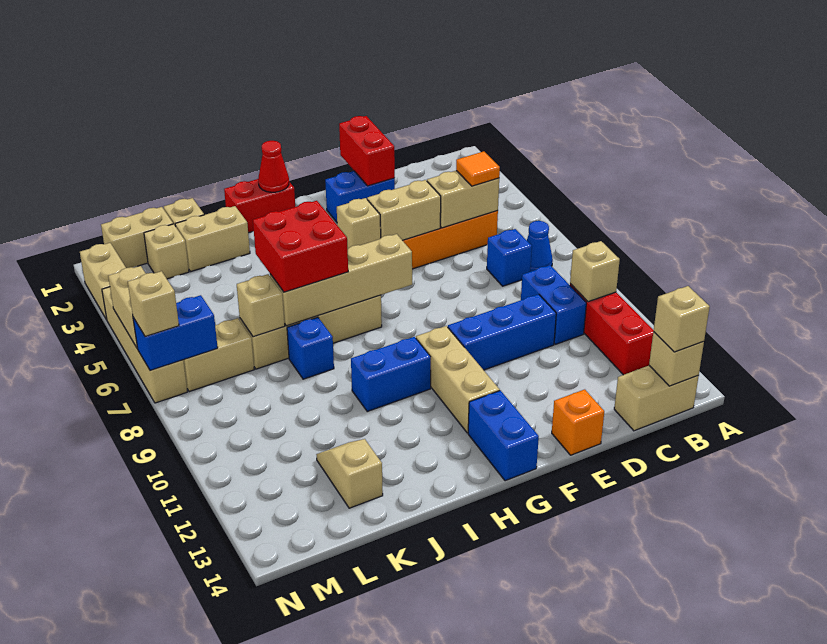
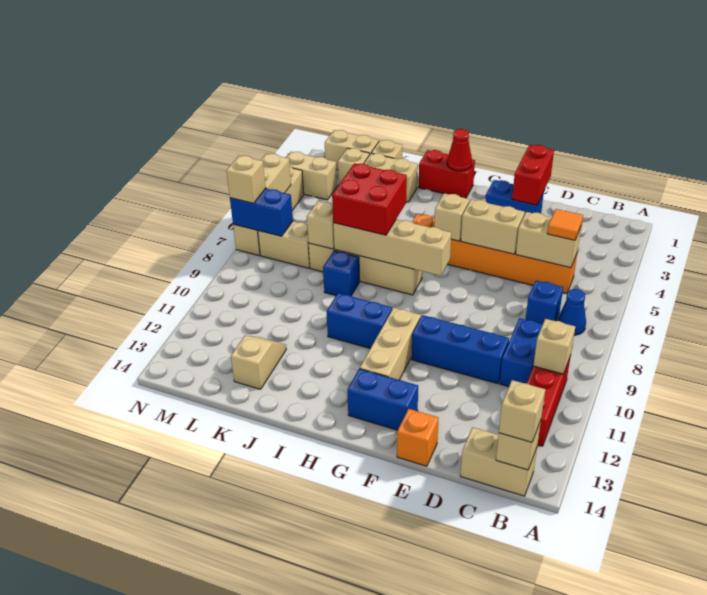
blue 1x2 brick [468,391,539,481] -> blue 1x2 brick turned to [347,369,418,430]
tan 1x2 brick [80,243,126,320] -> tan 1x2 brick turned to [286,152,337,200]

